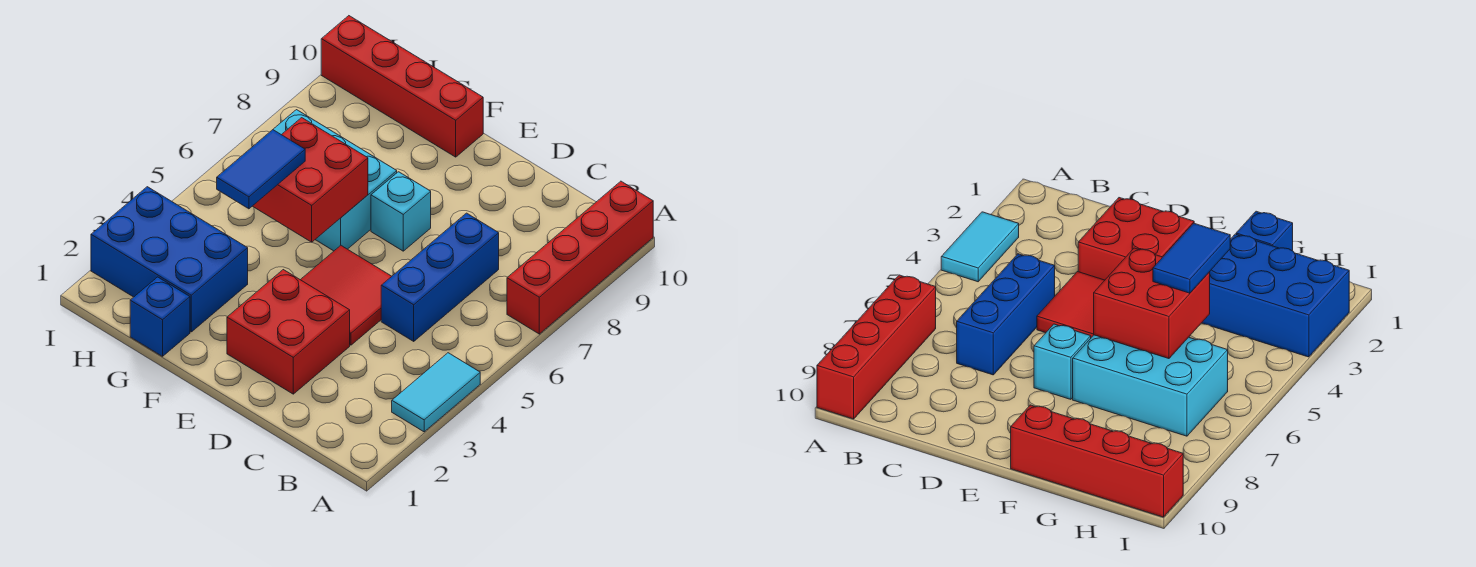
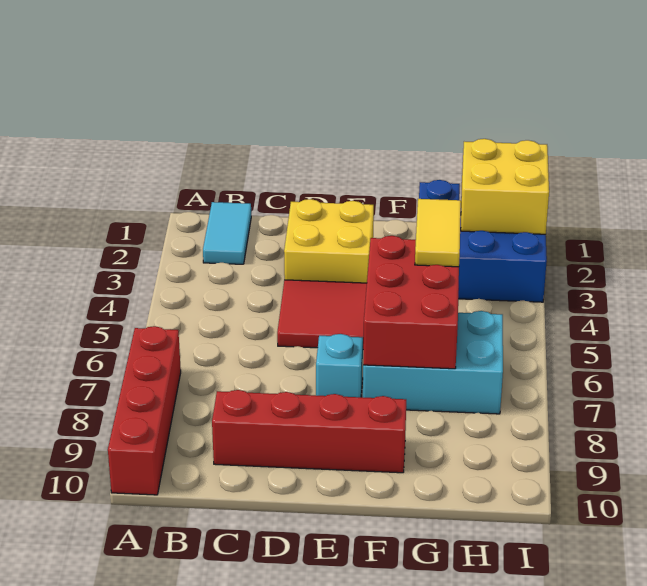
cyan 1x2 tile [392,353,480,432] -> cyan 1x2 tile moved to [203,202,251,264]
blue 1x3 brick [381,213,499,341] -> none
red 2x2 brick [227,270,350,394] -> yellow 2x2 brick [284,199,374,283]
red 2x2 brick [253,118,368,242] -> red 2x3 brick [363,236,459,369]
red 1x4 brick [321,16,483,157] -> red 1x4 brick moved to [212,390,406,473]
blue 1x2 tile [217,130,305,209] -> yellow 1x2 tile [415,199,461,267]
none -> yellow 2x2 brick [461,139,549,234]

